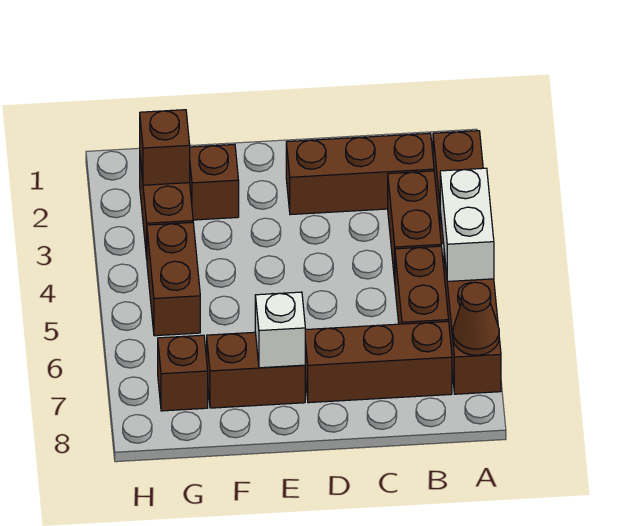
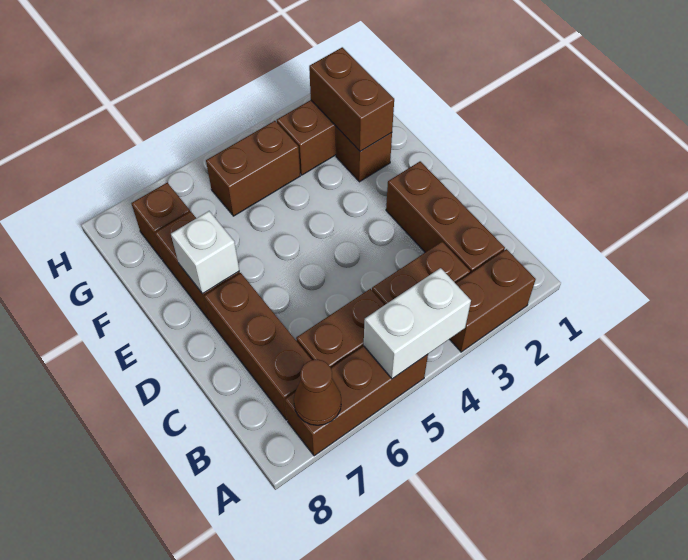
brown 1x1 brick [140,110,190,185] -> brown 1x2 brick [309,47,394,151]

